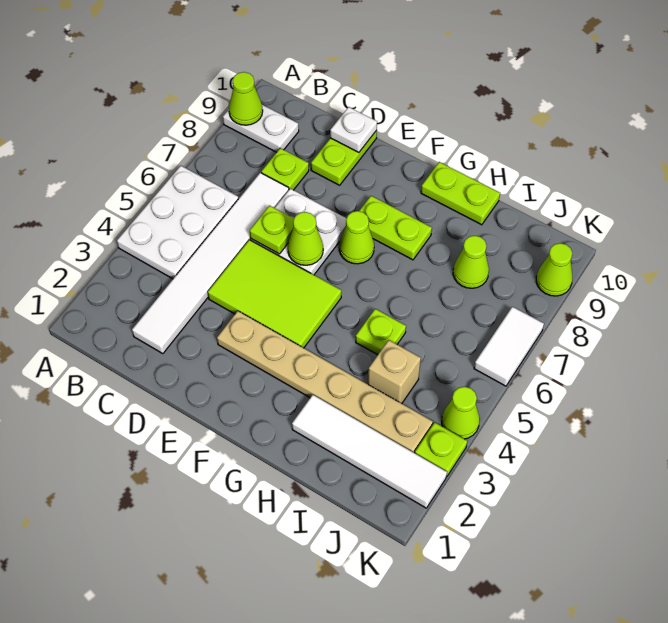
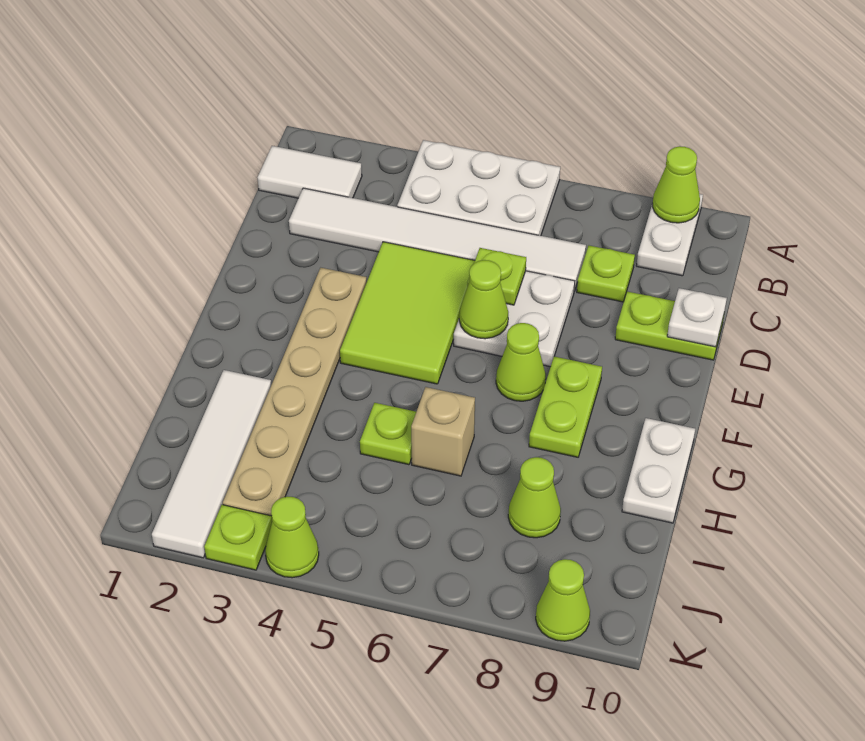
lime 1x2 plate [421,162,500,225] -> white 1x2 plate [622,418,695,523]
tan 1x1 brick [368,340,421,404] -> tan 1x1 brick moved to [411,387,475,476]
white 1x2 tile [474,307,544,386] -> white 1x2 tile moved to [257,146,362,198]

